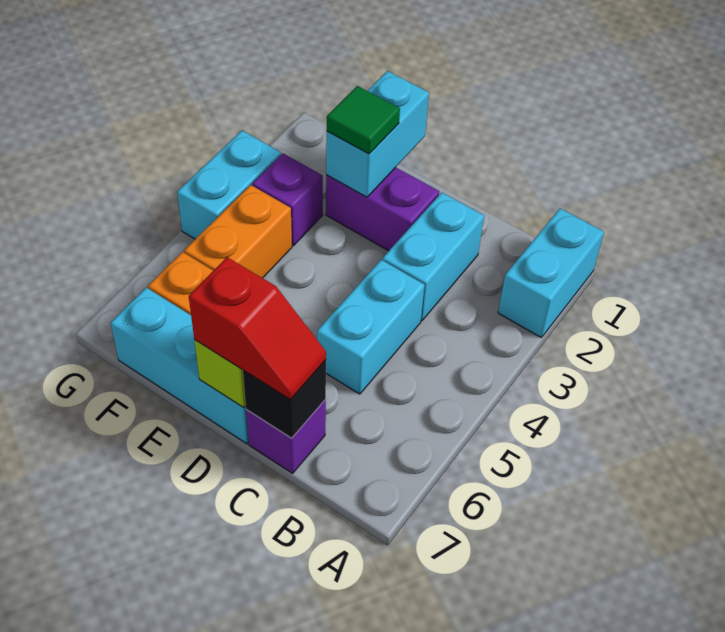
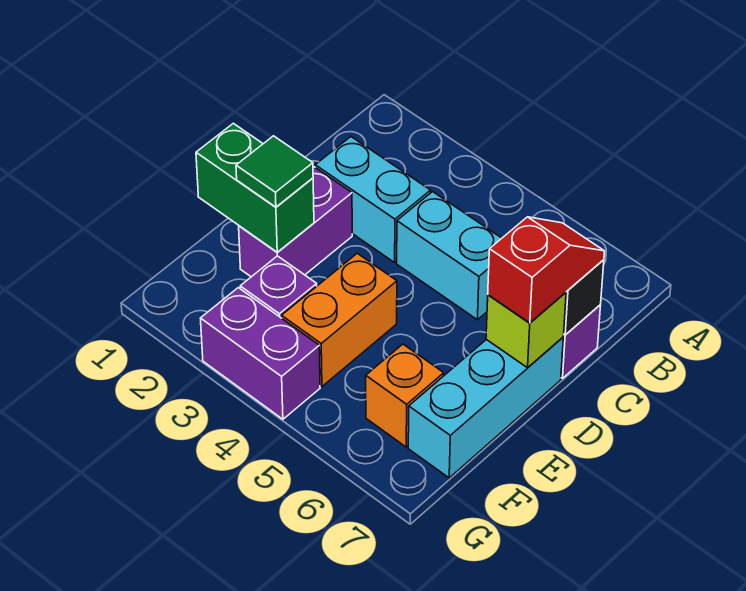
cyan 1x2 brick [498,209,604,338] -> none
cyan 1x2 brick [326,71,429,197] -> green 1x2 brick [196,123,314,252]
orange 1x2 brick [184,185,292,278] -> orange 1x2 brick turned to [281,253,397,386]
cyan 1x2 brick [177,131,281,239] -> purple 1x2 brick [200,288,320,419]

